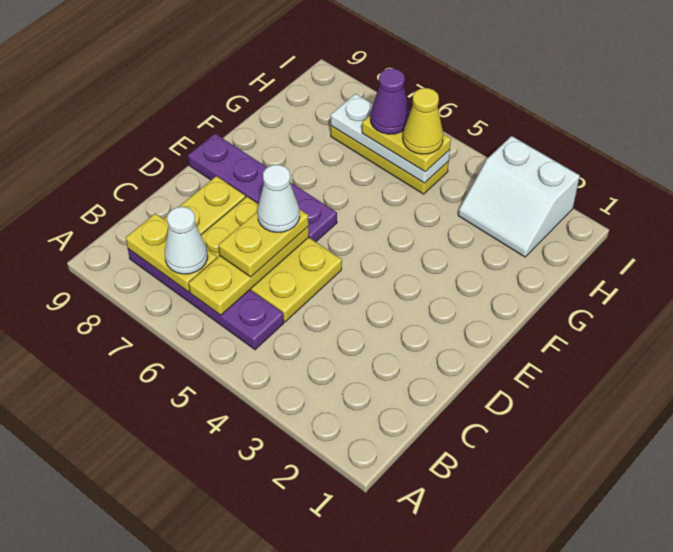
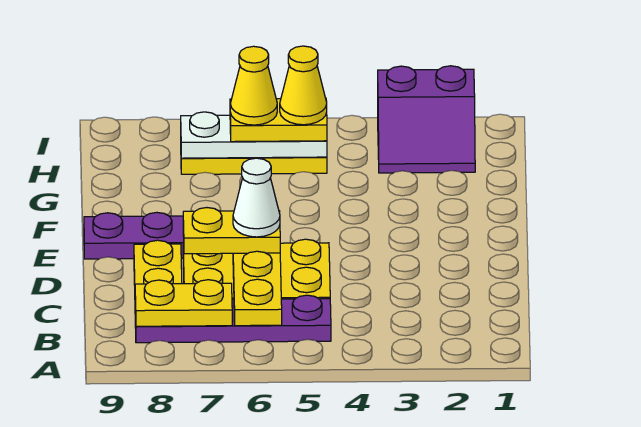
white 1x1 cone [165,207,208,274] -> none
yellow 1x2 plate [219,209,309,277] -> yellow 1x2 plate turned to [183,208,280,254]
white 2x2 slope [458,136,580,257] -> purple 2x2 slope [378,66,475,173]
purple 1x1 cone [370,69,410,134] -> yellow 1x1 cone [230,46,277,125]

